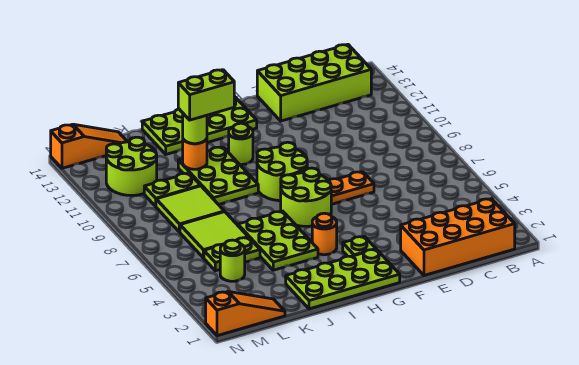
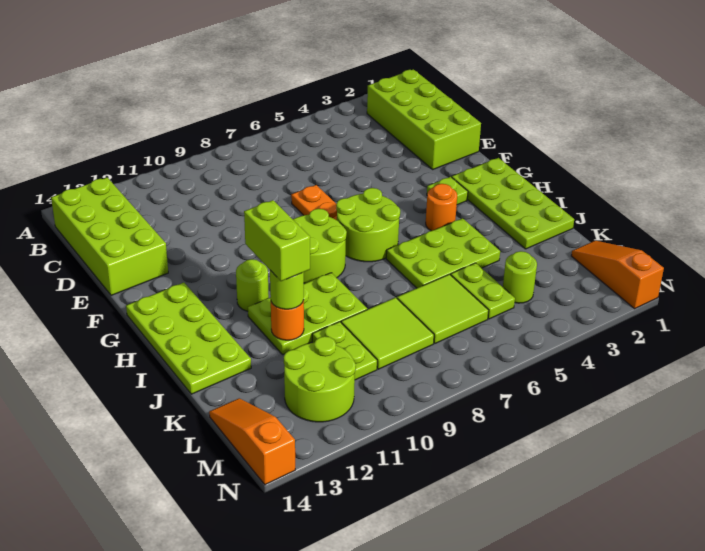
orange 2x4 brick [401,199,515,276] -> lime 2x4 brick [367,69,481,169]

